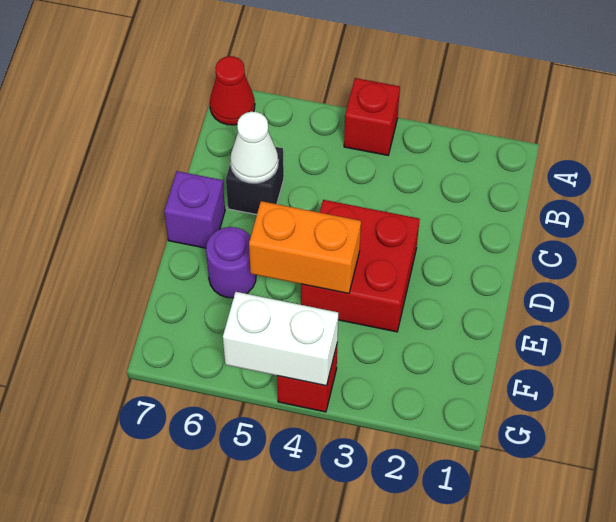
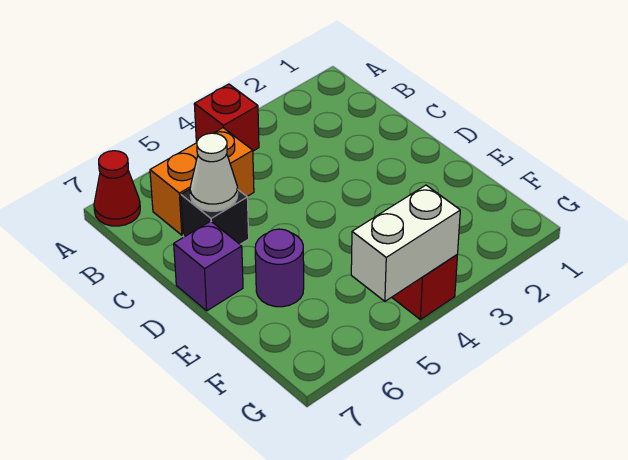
red 2x2 brick [301,200,420,332] -> none
orange 1x2 brick [249,201,361,294] -> orange 1x2 brick moved to [150,128,254,235]

